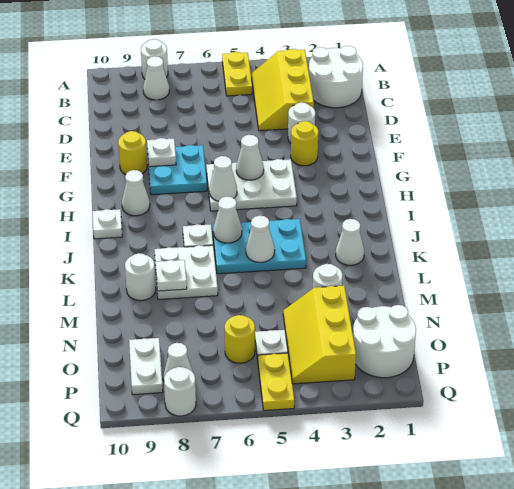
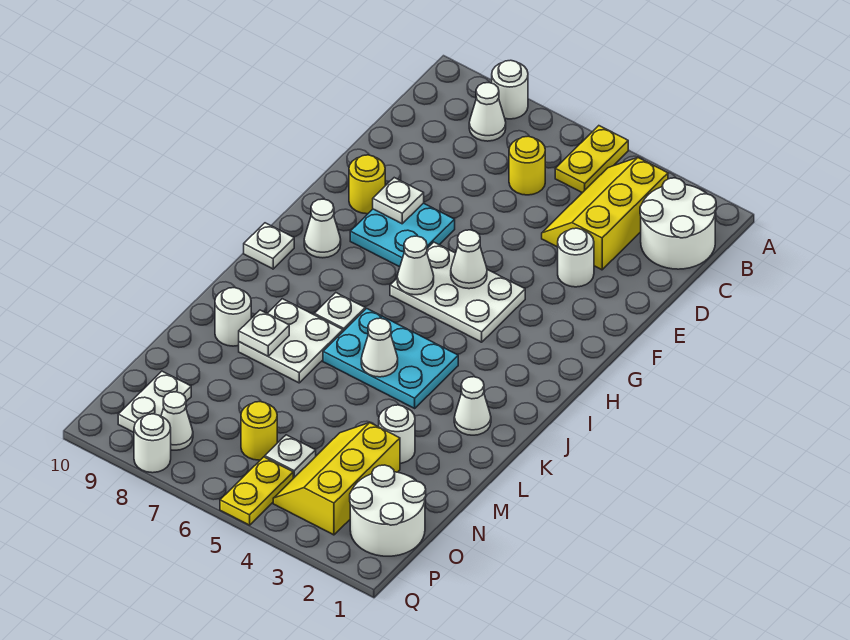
yellow 1x1 round brick [291,121,318,166] -> yellow 1x1 round brick moved to [509,136,545,195]
white 1x1 cone [213,197,242,243] -> none

